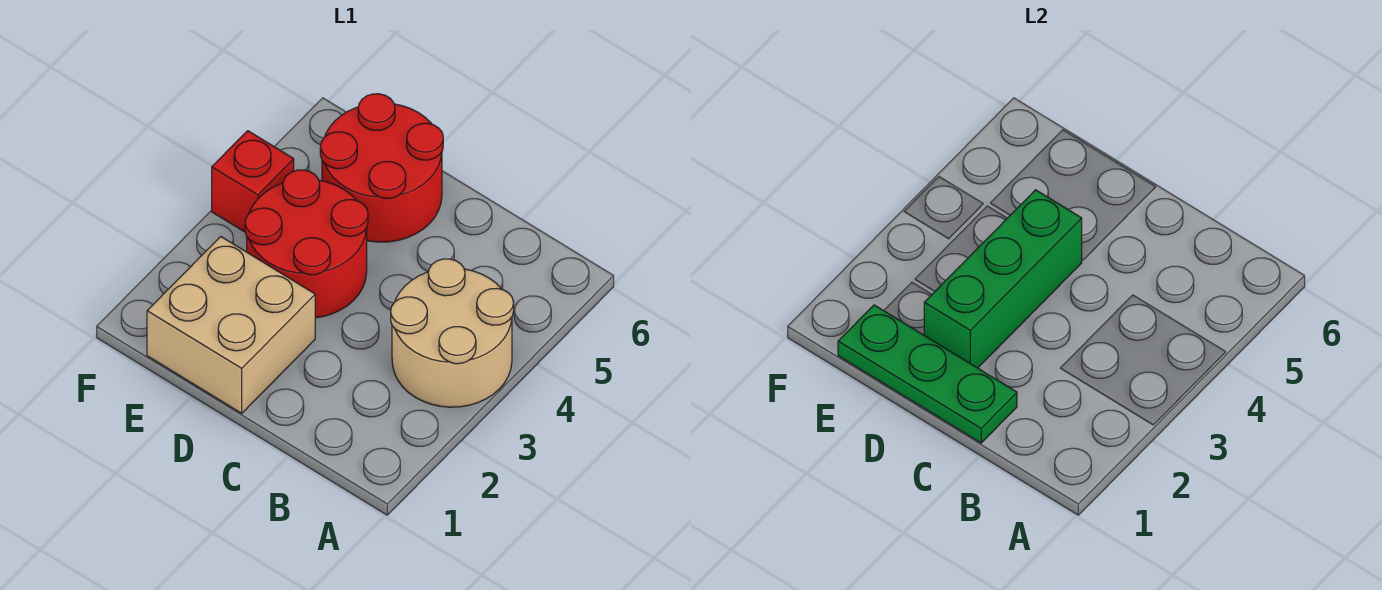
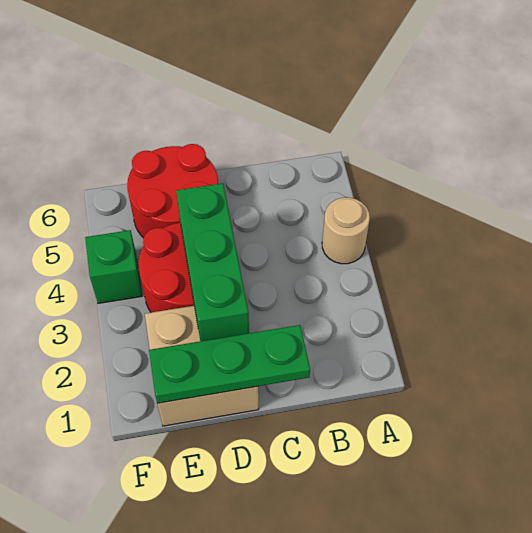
tan 2x2 round brick [391,259,514,407] -> tan 1x1 round brick [322,197,370,264]
red 1x1 brick [212,131,294,232] -> green 1x1 brick [85,230,142,303]

